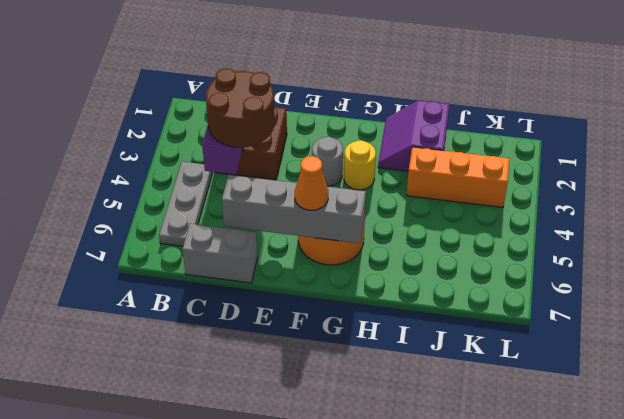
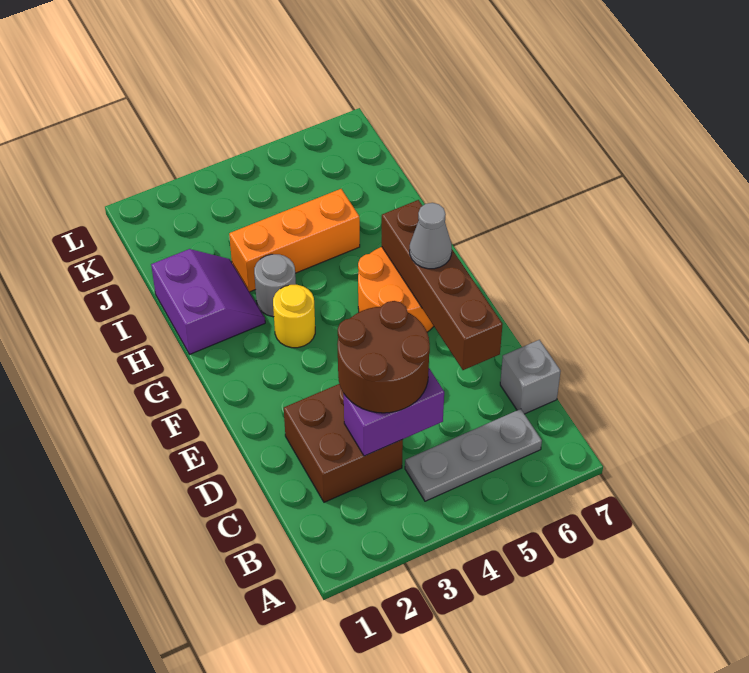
grey 1x2 brick [182,224,258,283] -> grey 1x1 brick [500,340,561,414]
grey 1x4 brick [222,175,366,243] -> brown 1x4 brick [382,200,503,370]
grey 1x1 round brick [312,137,343,186] -> grey 1x1 round brick moved to [254,254,296,317]
orange 1x1 cone [295,156,328,210] -> grey 1x1 cone [410,203,452,269]
purple 2x2 slope [378,100,449,171] -> purple 2x2 slope turned to [151,249,265,354]
orange 1x3 brick [406,147,510,207] -> orange 1x3 brick turned to [229,189,360,292]

